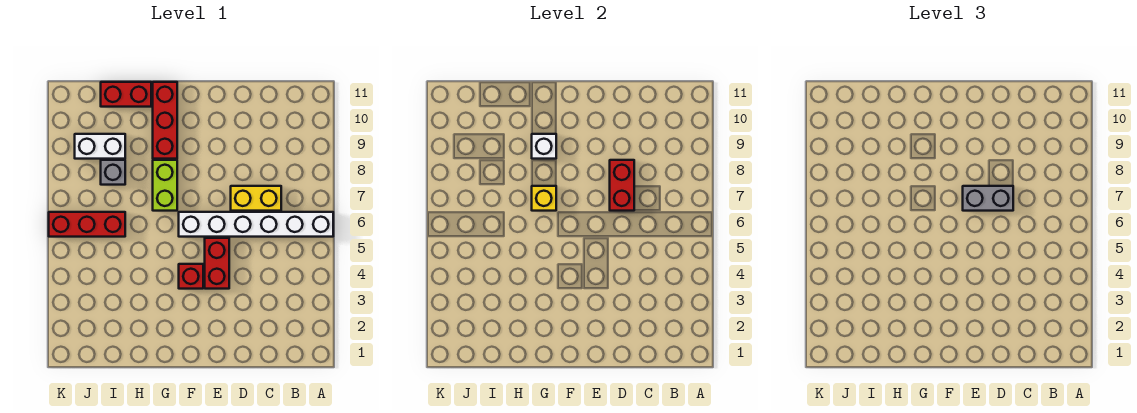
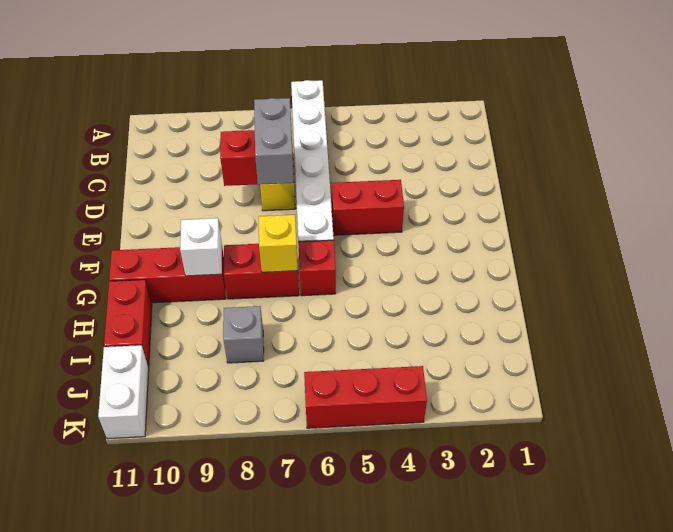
red 1x1 brick [179,264,203,289] -> red 1x1 brick moved to [298,240,336,296]
lime 1x2 brick [153,160,177,211] -> red 1x2 brick [224,244,299,299]
red 1x3 brick [49,212,125,237] -> red 1x3 brick turned to [304,366,427,428]
white 1x2 brick [75,134,125,159] -> white 1x2 brick moved to [98,345,149,439]

